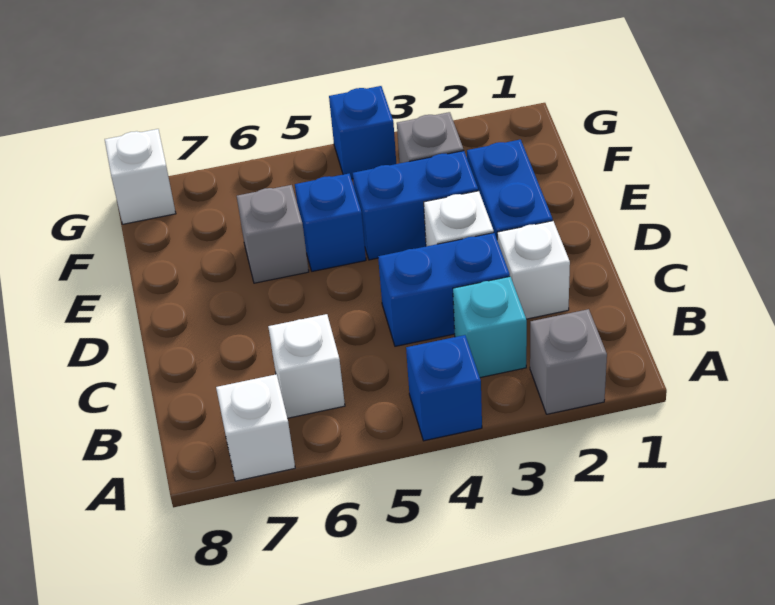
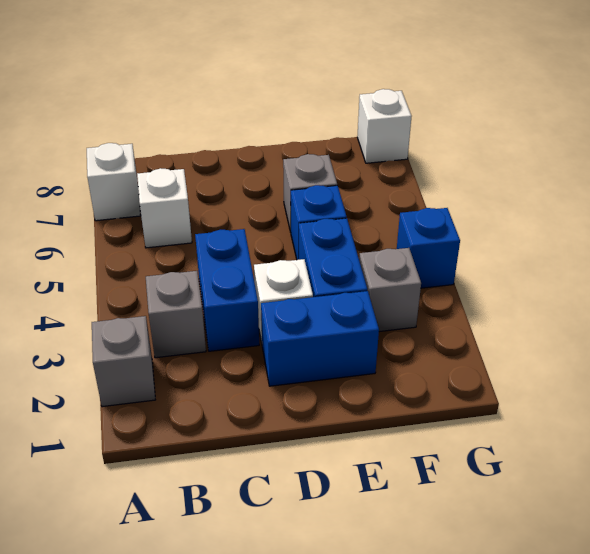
blue 1x1 brick [406,335,482,441] -> none
cyan 1x1 brick [453,277,527,378] -> grey 1x1 brick [146,271,206,358]
white 1x1 brick [497,221,570,319] -> none

